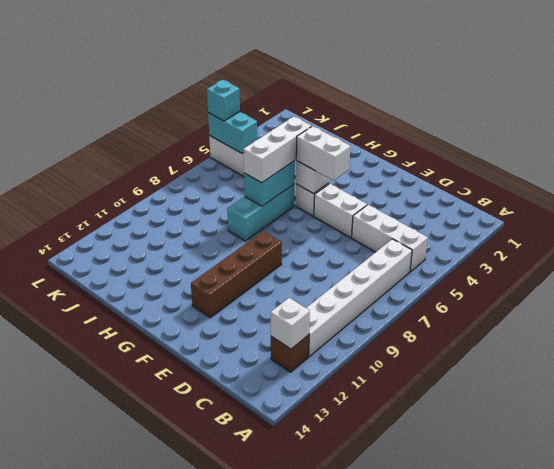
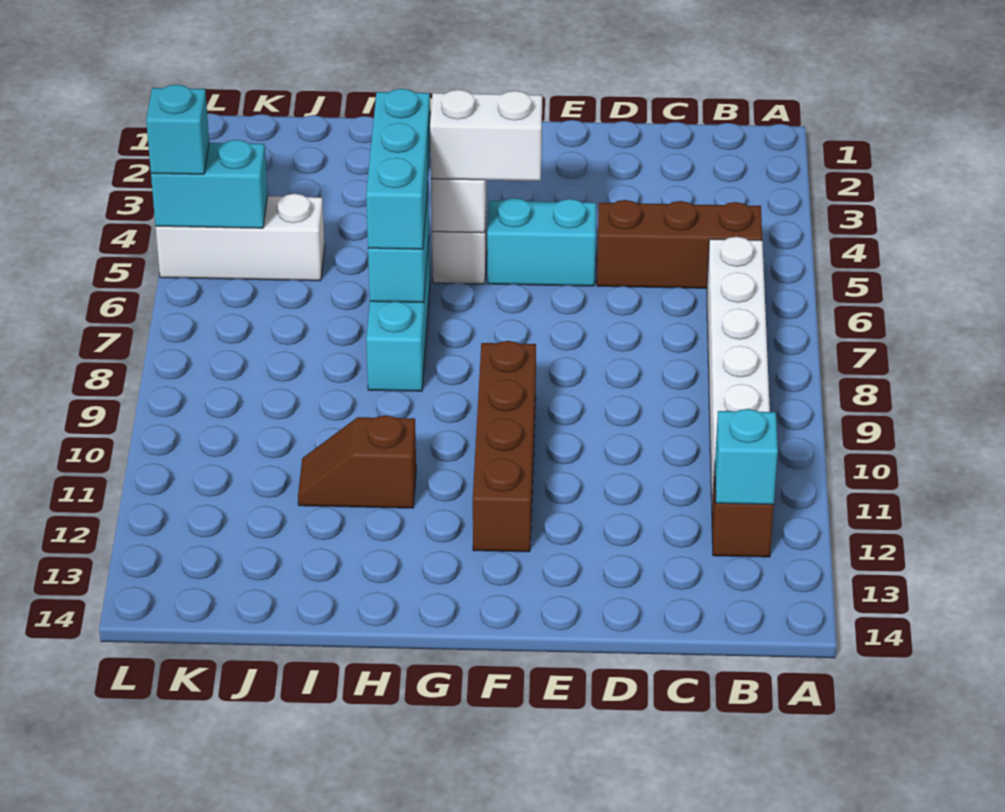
white 1x3 brick [352,205,428,272] -> brown 1x3 brick [597,200,762,288]
white 1x1 brick [271,298,310,349] -> cyan 1x1 brick [715,409,778,505]
white 1x2 brick [314,184,367,238] -> cyan 1x2 brick [487,198,596,286]
white 1x3 brick [243,116,312,183] -> cyan 1x3 brick [366,89,430,249]
none -> brown 1x2 slope [298,415,416,508]

